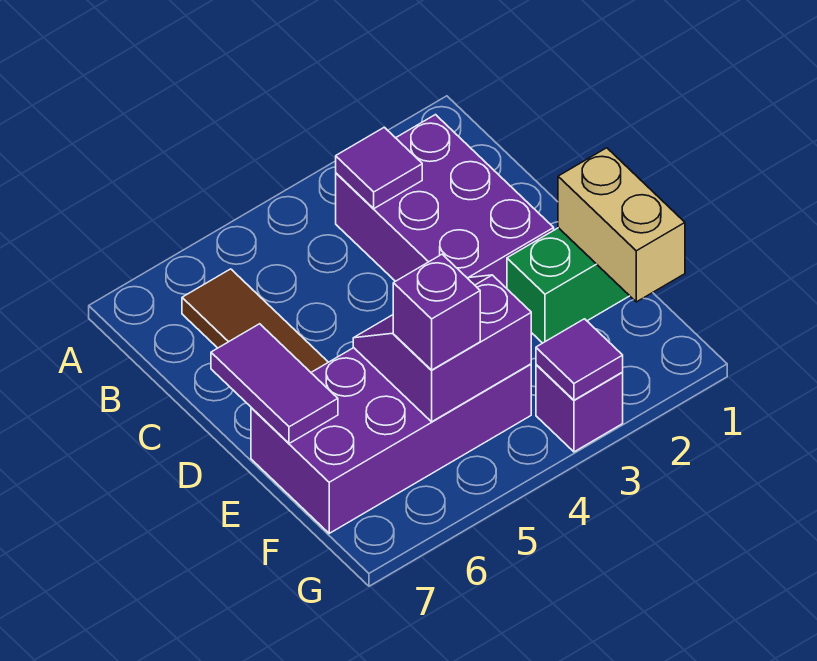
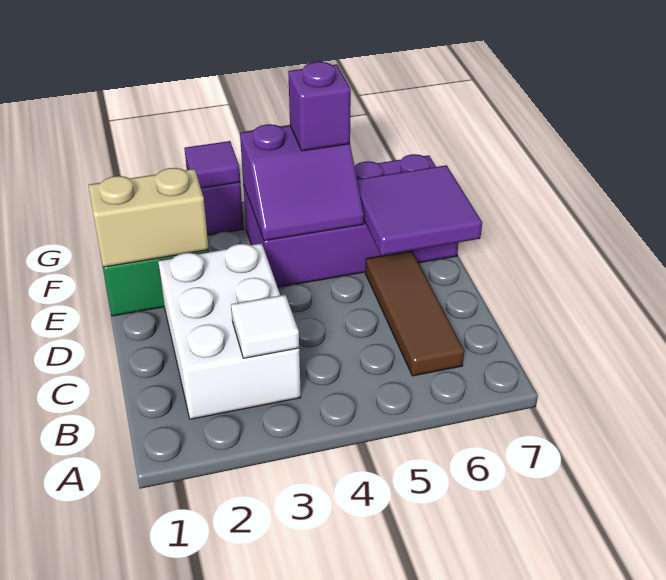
purple 2x3 brick [336,115,554,288] -> white 2x3 brick [158,243,301,419]
purple 1x1 tile [336,127,422,209] -> white 1x1 tile [231,295,299,358]
purple 1x2 tile [211,324,338,443] -> purple 2x2 tile [357,165,482,256]
tan 1x2 brick [558,148,685,302] -> tan 1x2 brick turned to [89,168,209,267]

